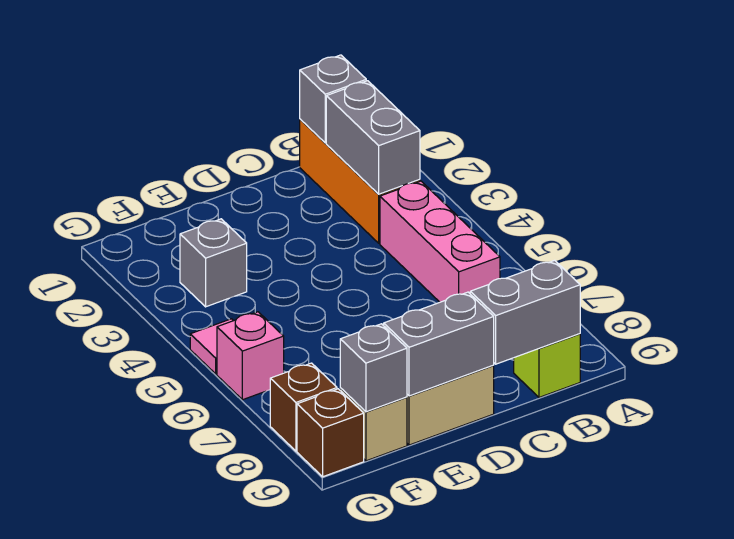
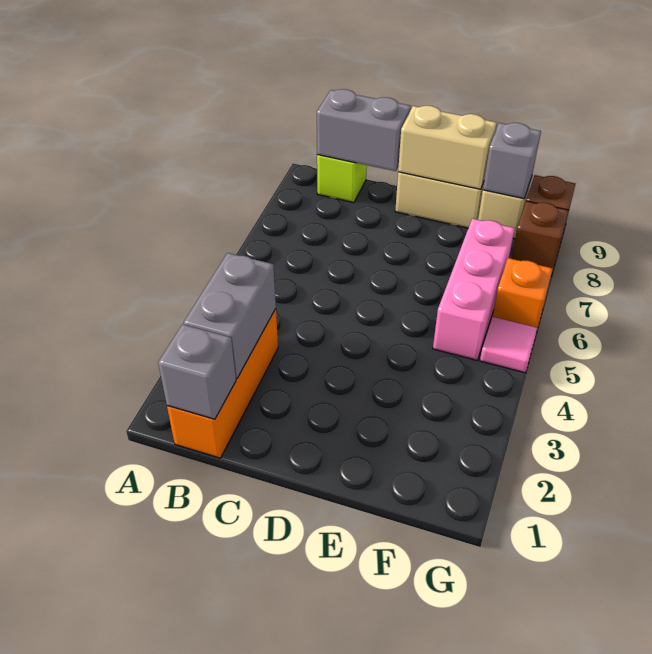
pink 1x3 brick [380,181,500,302] -> pink 1x3 brick moved to [433,219,515,360]
grey 1x2 brick [384,292,494,396] -> tan 1x2 brick [398,106,497,189]
grey 1x1 brick [180,219,247,307] -> none
pink 1x1 brick [217,312,284,400] -> orange 1x1 brick [493,258,553,328]

